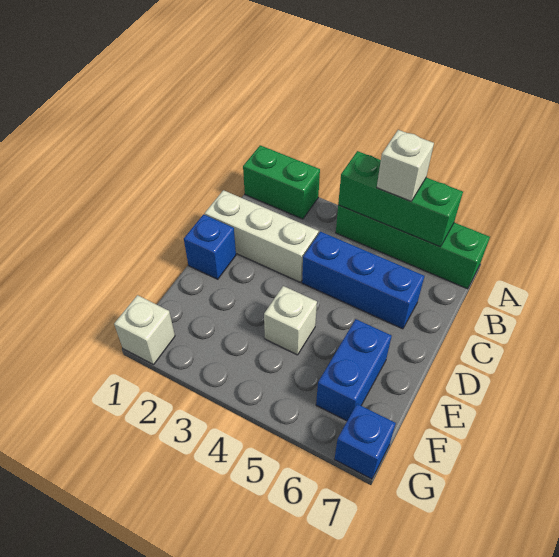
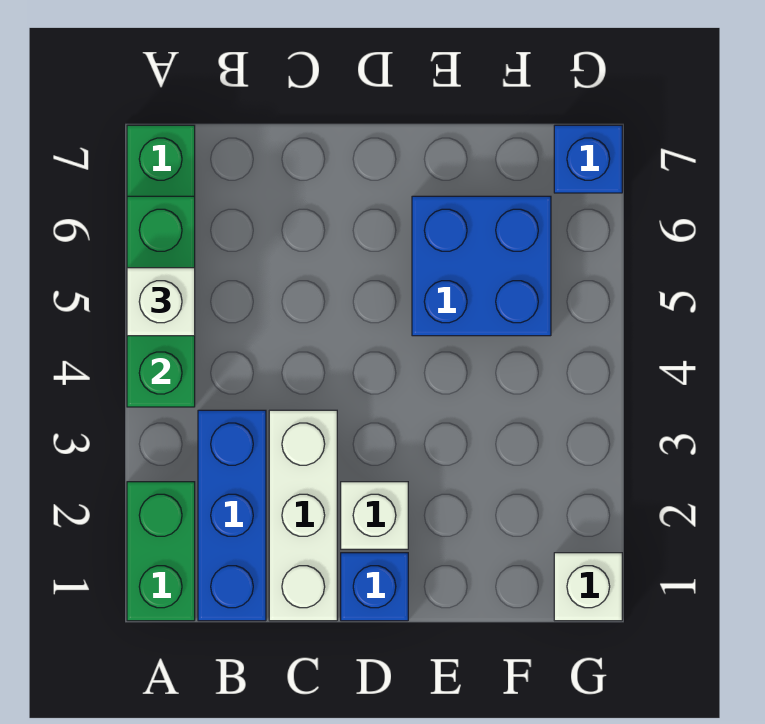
blue 1x3 brick [302,231,424,329] -> blue 1x3 brick moved to [198,410,266,621]
white 1x1 brick [264,286,317,355] -> white 1x1 brick moved to [341,482,408,549]
blue 1x2 brick [316,319,392,421] -> blue 2x2 brick [412,196,551,336]

